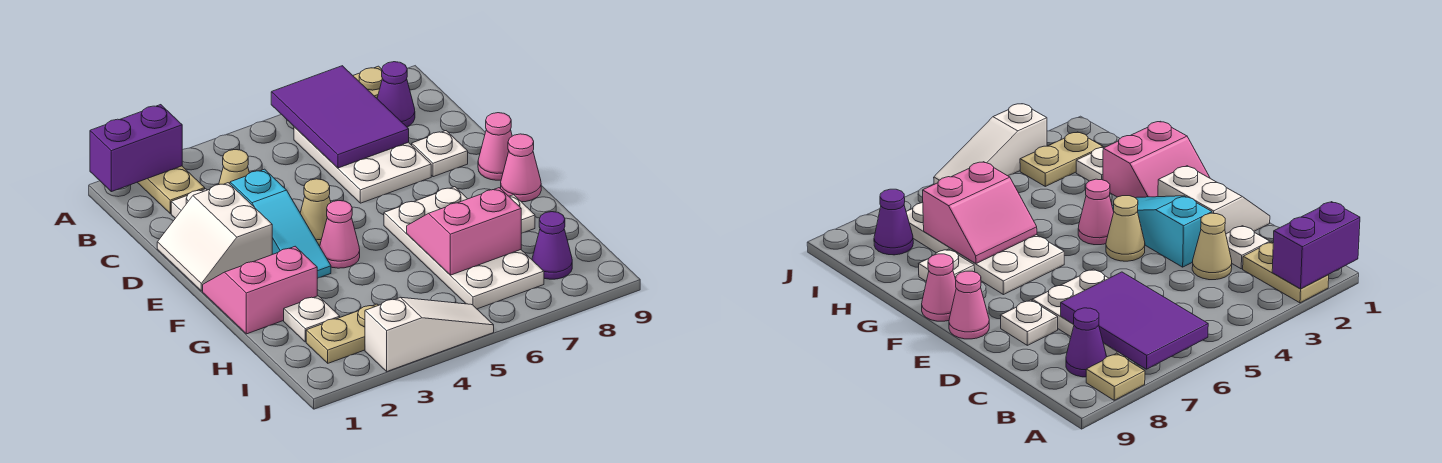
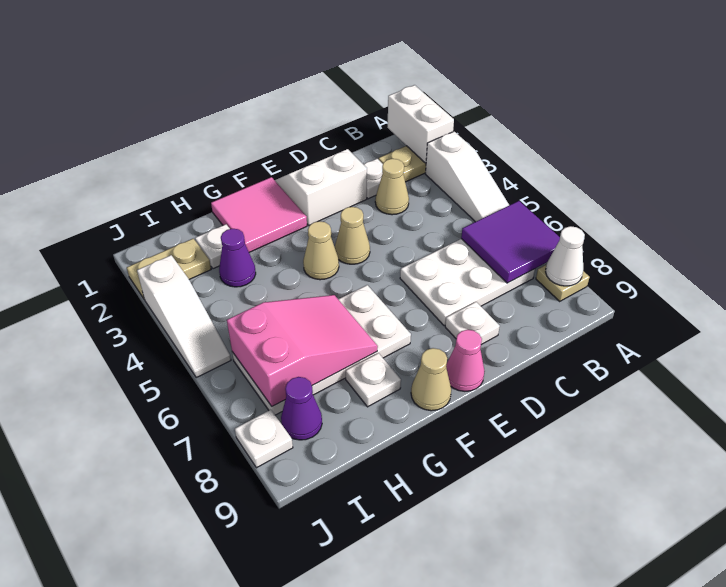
purple 1x2 brick [90,105,182,192] -> white 1x2 brick [387,85,454,163]
none -> white 1x3 slope [425,132,509,222]
purple 2x3 tile [271,66,409,168] -> purple 2x2 tile [461,201,560,283]
none -> white 1x1 cone [546,226,585,286]
purple 1x1 cone [377,62,415,127] -> purple 1x1 cone moved to [219,229,256,287]
cyan 1x3 slope [230,169,331,278] -> none
pink 2x2 slope [203,246,317,334] -> pink 2x2 tile [211,177,307,252]
pink 1x1 cone [320,201,360,268] -> tan 1x1 cone [303,221,339,280]
pink 1x1 cone [501,134,541,202] -> tan 1x1 cone [411,348,451,411]
pink 2x2 slope [407,188,521,275] -> pink 2x3 slope [227,295,378,406]
tan 1x2 plate [306,304,379,363] -> tan 1x2 plate turned to [127,239,211,300]
none -> white 1x1 plate [235,410,293,468]

